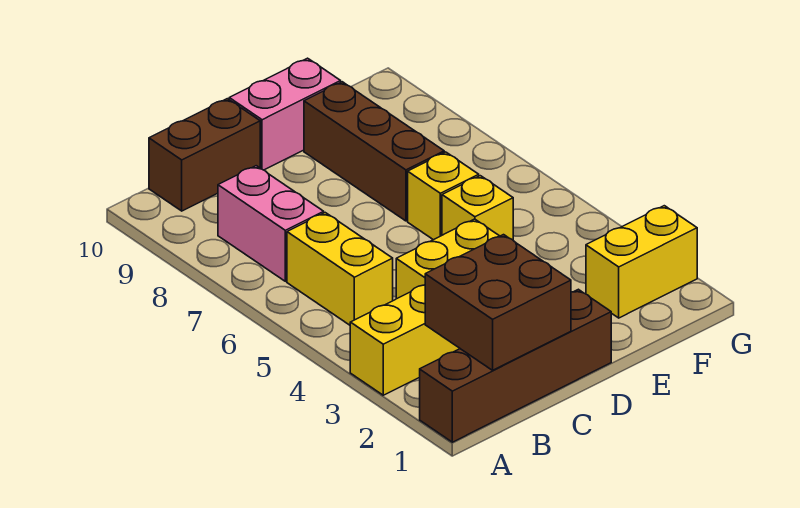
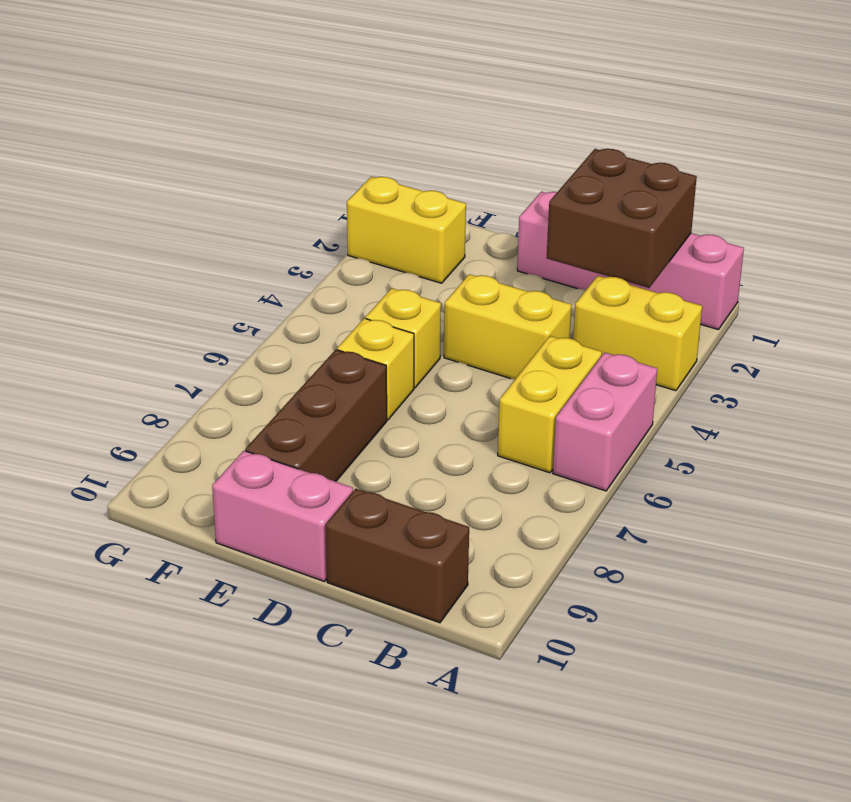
brown 1x4 brick [420,289,611,442] -> pink 1x4 brick [517,192,744,330]
pink 1x2 brick [218,166,324,281] -> pink 1x2 brick moved to [553,352,657,491]

